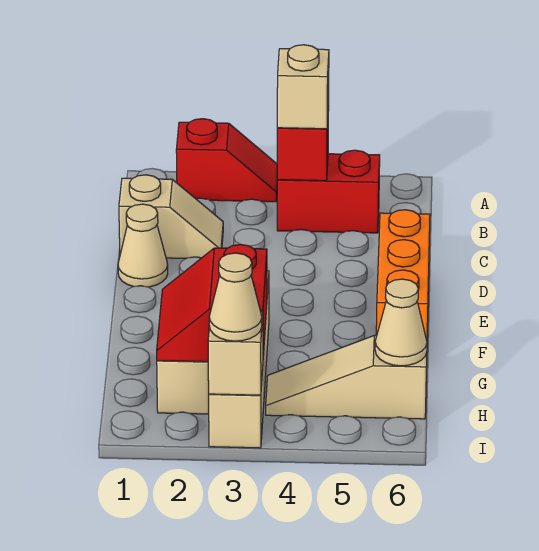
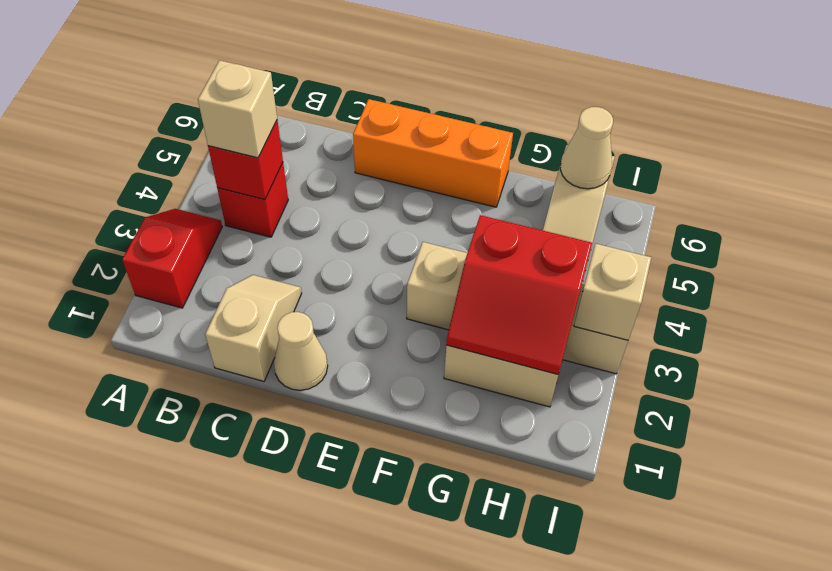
red 1x2 brick [277,150,380,233] -> red 1x1 brick [217,163,288,237]
tan 1x1 cone [209,253,262,341] -> none

